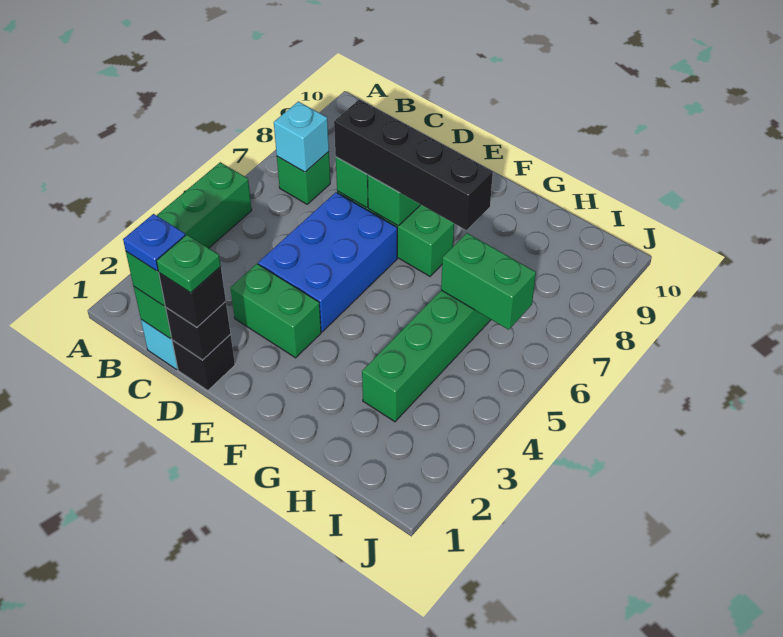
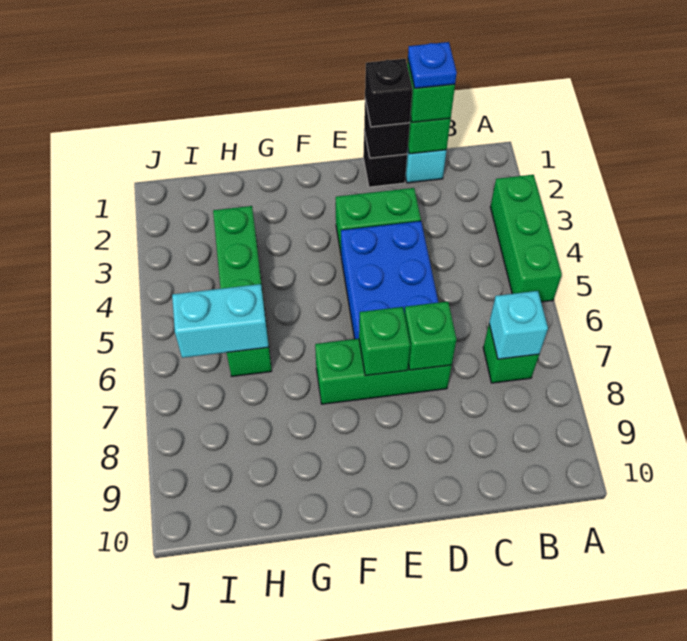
green 1x1 plate [157,235,221,293] -> none
black 1x4 brick [334,100,493,230] -> none
green 1x2 brick [441,233,536,330] -> cyan 1x2 brick [172,284,269,358]

